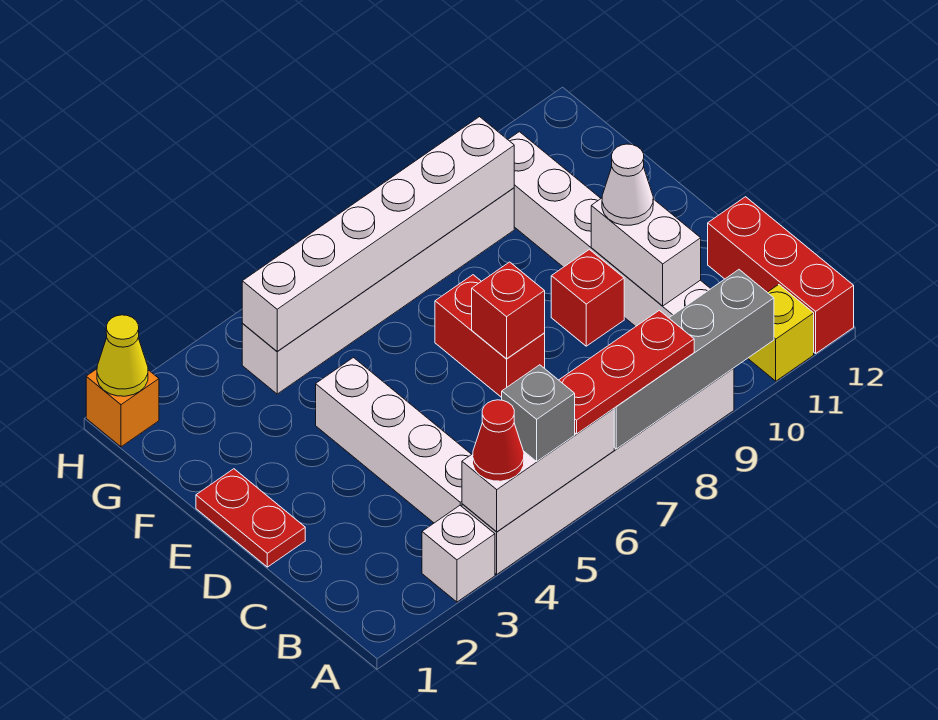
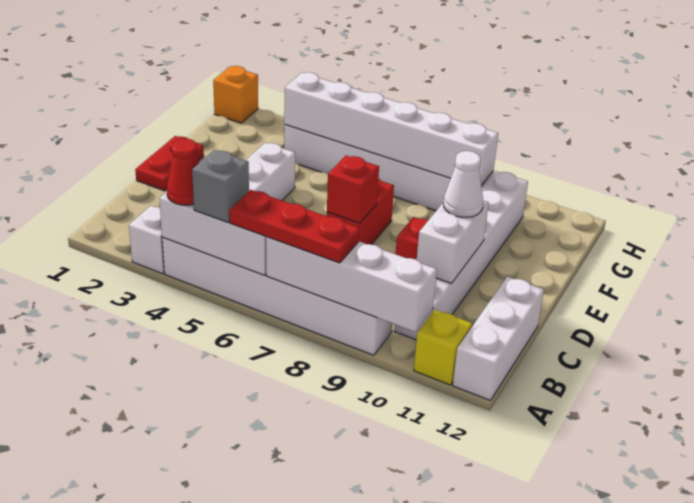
grey 1x4 brick [614,270,774,449] -> white 1x4 brick [266,237,437,332]
red 1x3 brick [708,197,854,353] -> white 1x3 brick [453,276,544,401]
yellow 1x1 cone [97,315,148,396] -> none

